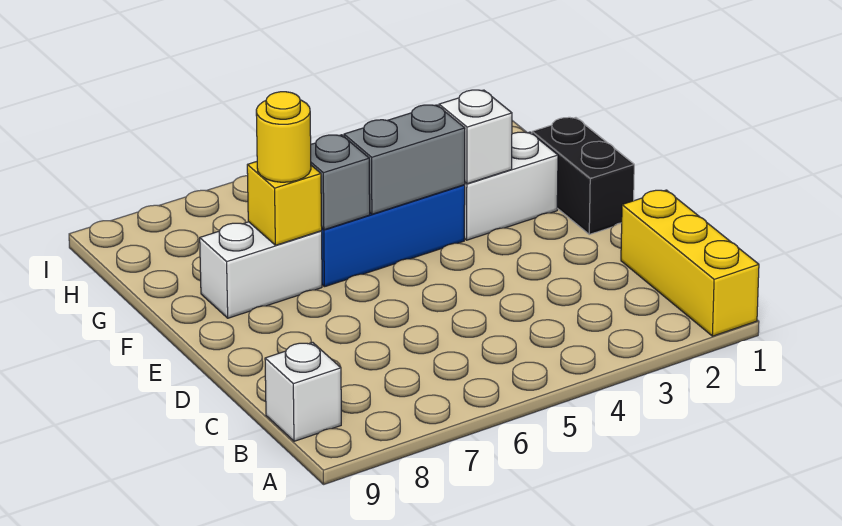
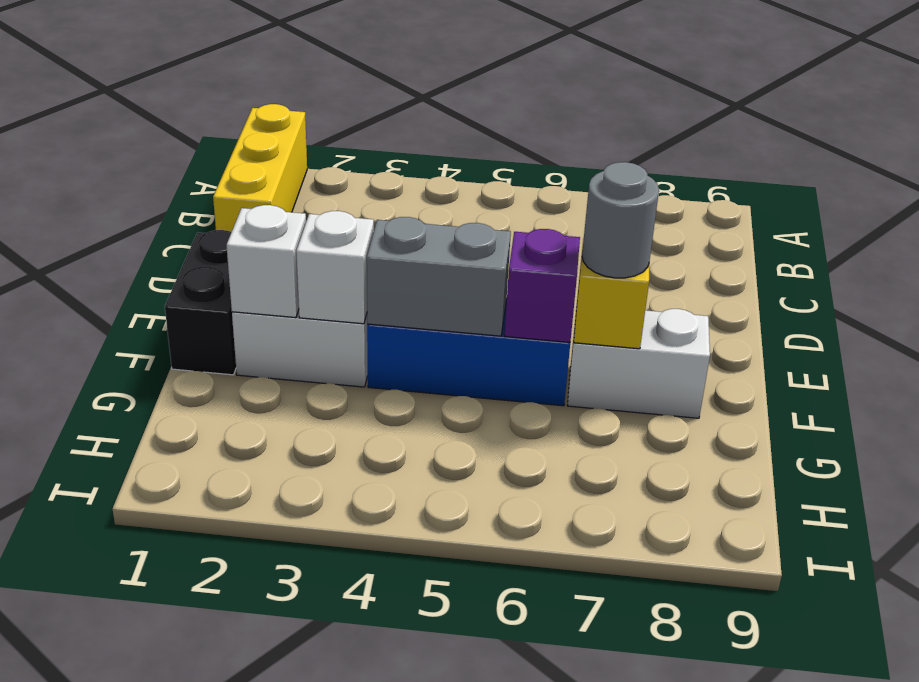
white 1x1 brick [265,342,341,441] -> white 1x1 brick moved to [227,205,306,318]
grey 1x1 brick [311,135,370,230] -> purple 1x1 brick [505,229,580,342]
yellow 1x1 round brick [256,92,311,182] -> grey 1x1 round brick [582,162,659,278]

